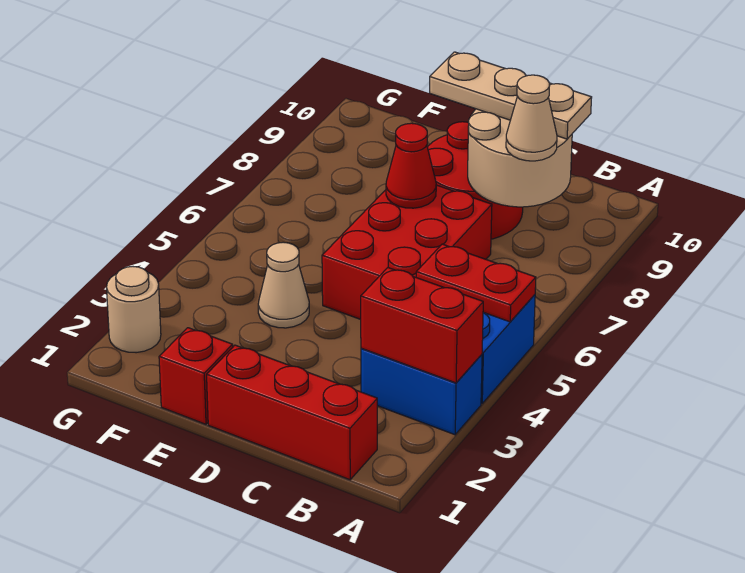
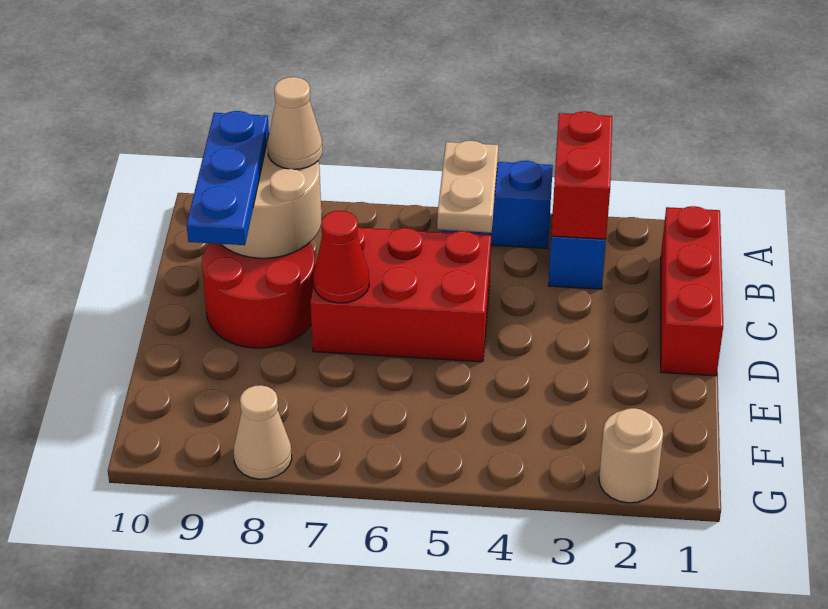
red 1x2 plate [416,244,536,322] -> tan 1x2 plate [437,141,498,233]
tan 1x3 plate [430,52,592,139] -> blue 1x3 plate [187,111,269,245]
red 1x1 brick [159,328,233,424] -> none
tan 1x1 cone [258,242,309,328] -> tan 1x1 cone moved to [234,385,292,479]

